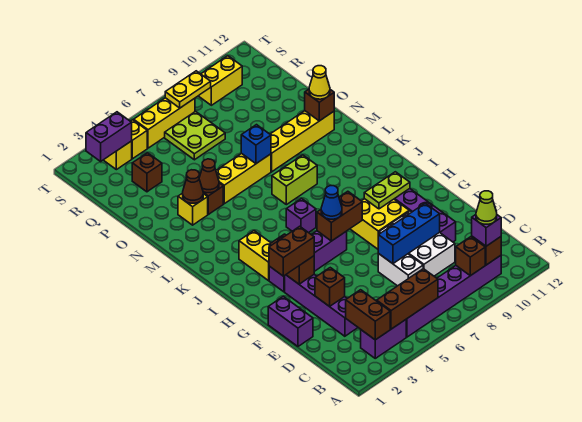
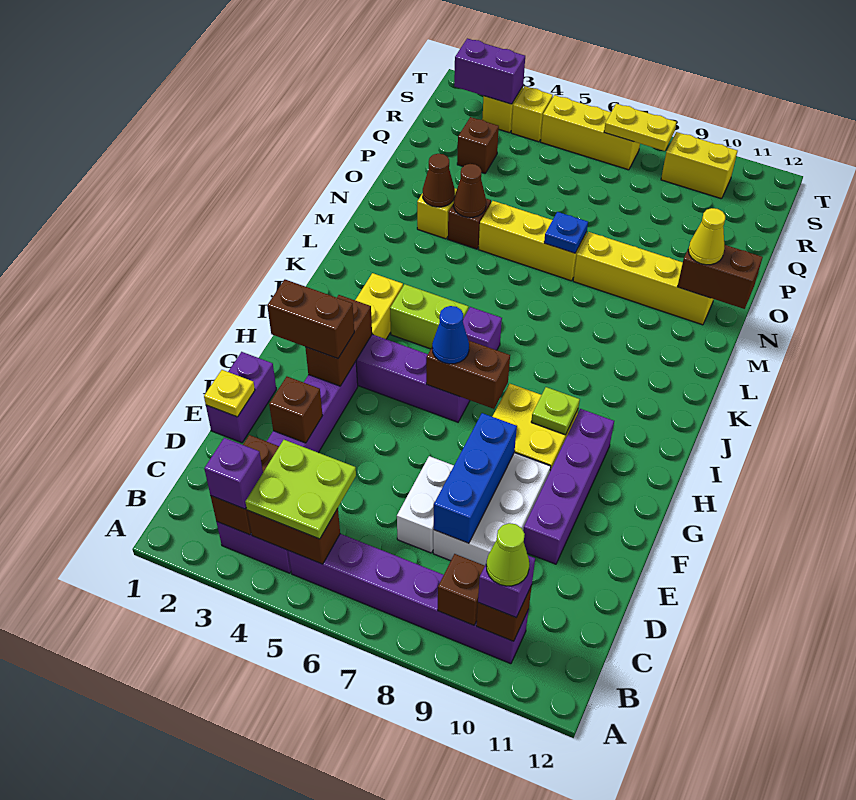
none -> purple 1x1 brick [204,438,263,509]
brown 1x3 brick [377,269,438,329] -> brown 1x2 brick [247,508,340,564]
none -> yellow 1x1 plate [204,370,255,417]
blue 1x3 brick [378,203,440,264] -> blue 1x3 brick turned to [434,413,517,543]
lime 1x2 plate [364,172,410,209] -> lime 1x1 plate [531,387,580,435]
lime 1x2 brick [272,155,317,205] -> lime 1x2 brick moved to [390,284,469,349]
blue 1x1 brick [241,125,271,164] -> blue 1x1 plate [544,212,588,253]
brown 1x1 brick [305,89,334,121] -> brown 1x2 brick [677,245,763,309]
lime 2x2 plate [165,112,225,160] -> lime 2x2 plate moved to [245,440,356,539]

